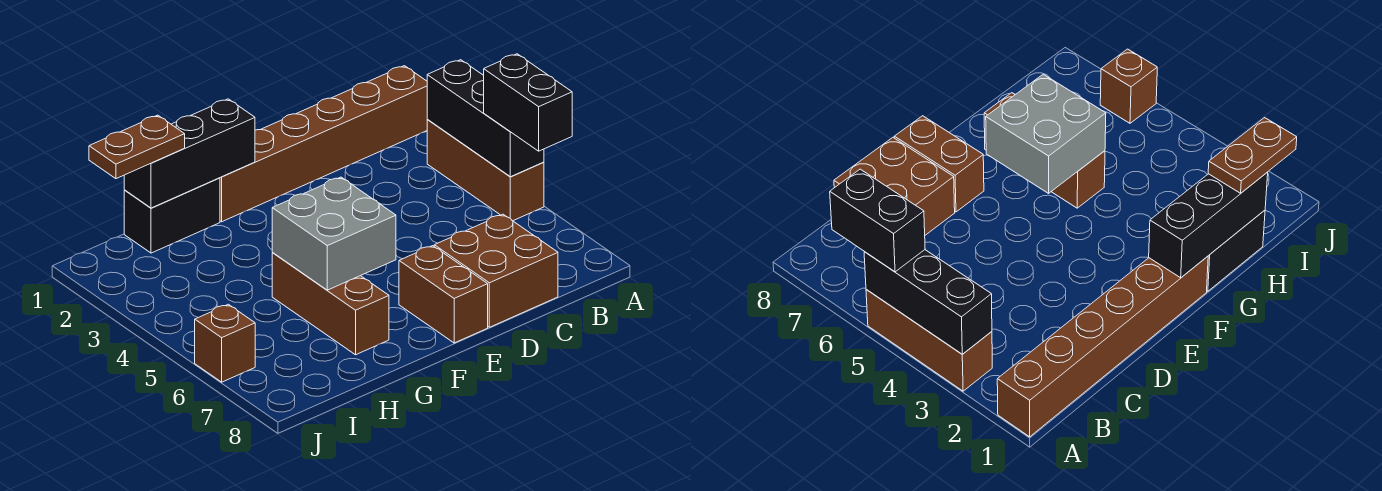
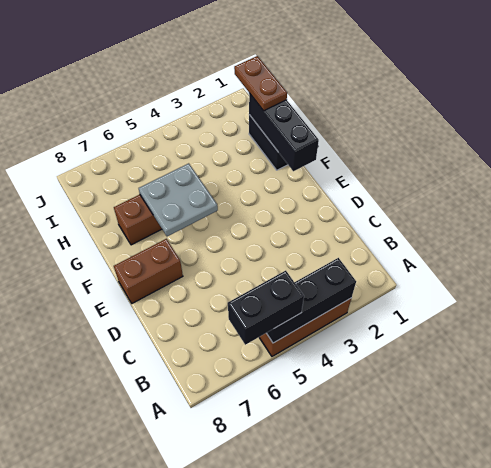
brown 1x6 brick [220,66,427,222] -> none
brown 2x2 brick [434,214,558,327] -> none
grey 2x2 brick [272,177,396,290] -> grey 2x2 plate [139,163,218,236]
brown 1x1 brick [195,304,255,382] -> none

